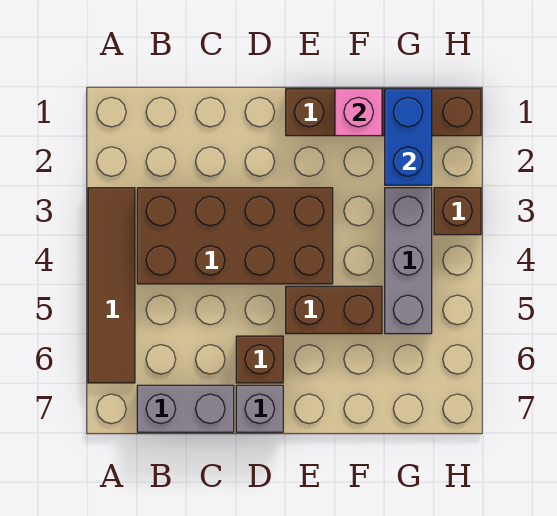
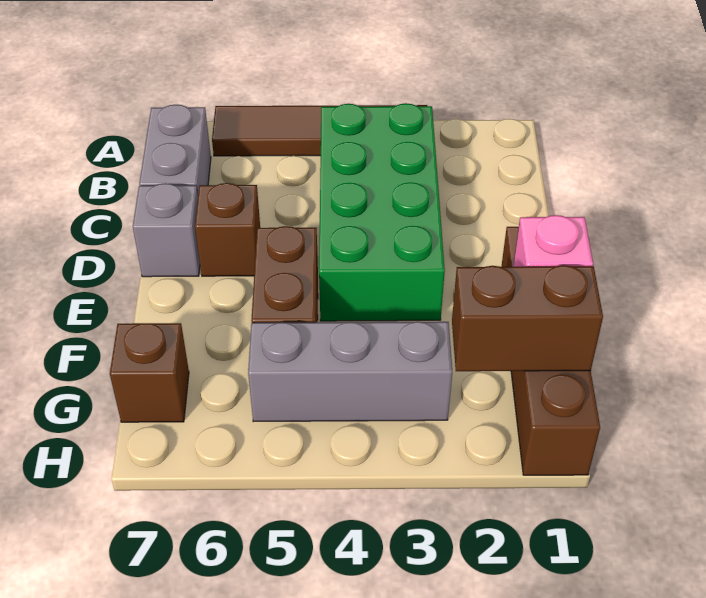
brown 2x4 brick [137,188,333,284] -> green 2x4 brick [319,103,445,321]
blue 1x2 brick [385,89,432,185] -> brown 1x2 brick [452,265,603,371]
brown 1x1 brick [434,188,481,235] -> brown 1x1 brick moved to [110,323,189,422]

